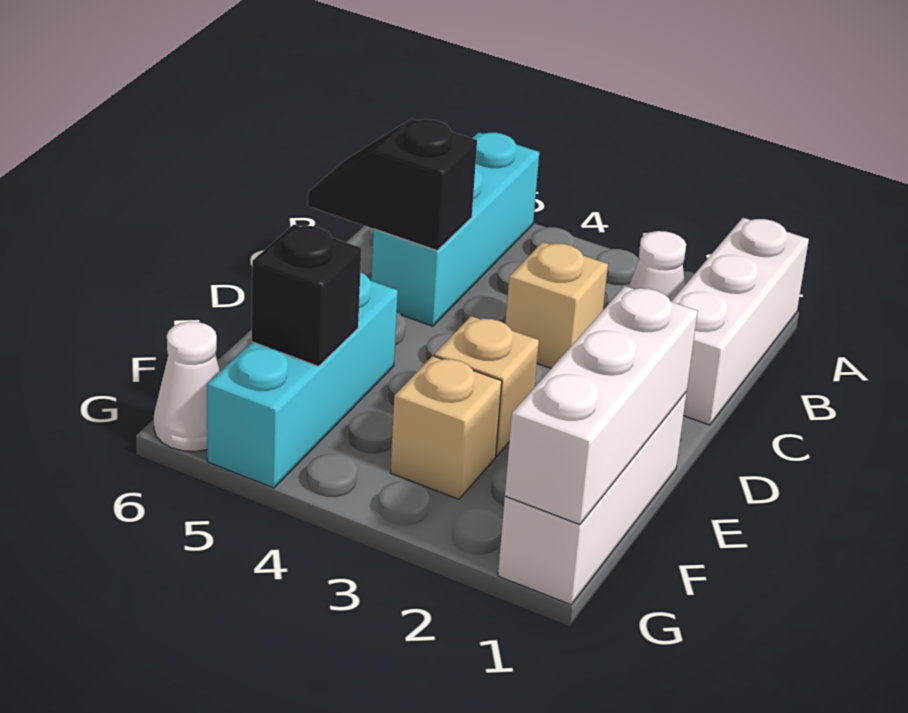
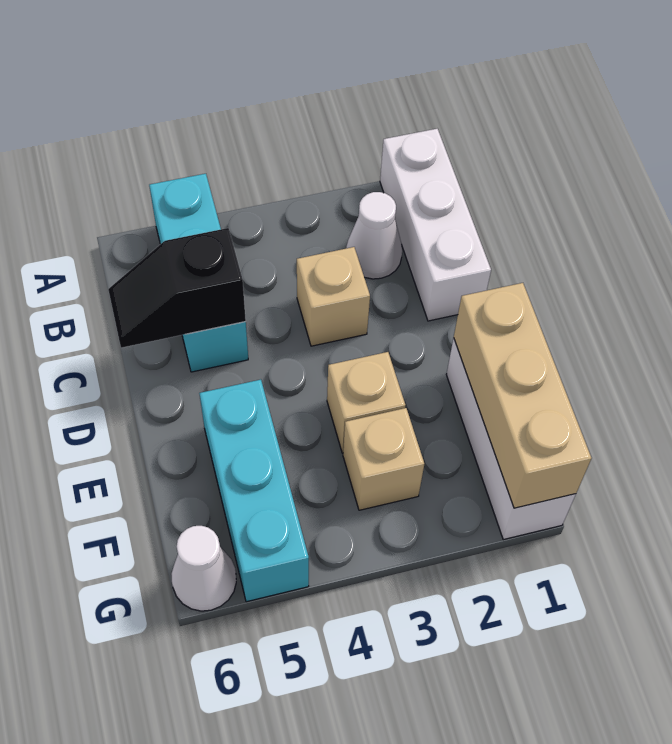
white 1x3 brick [505,286,698,525] -> tan 1x3 brick [454,283,591,508]
black 1x1 brick [252,225,361,366] -> none

